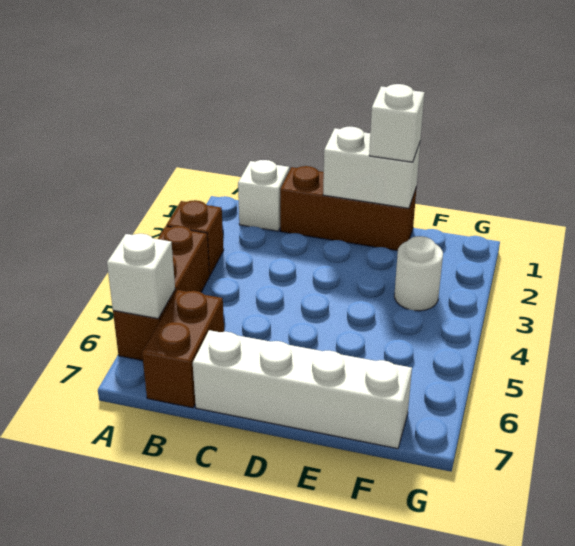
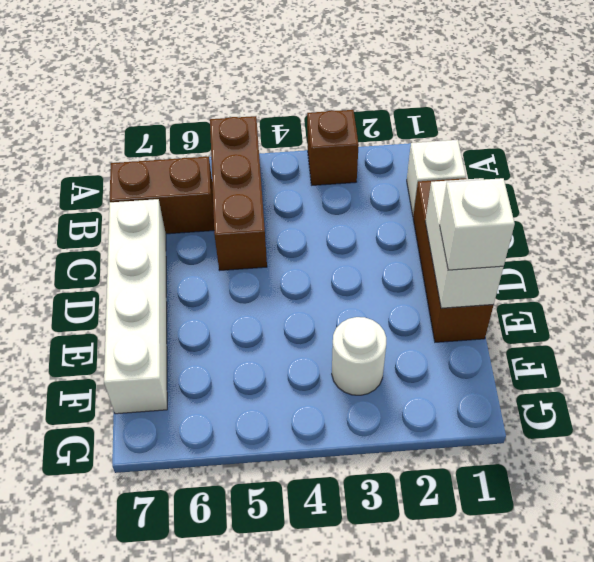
brown 1x3 brick [113,226,210,360] -> brown 1x3 brick turned to [210,116,267,270]
white 1x1 brick [107,234,175,319] -> none

